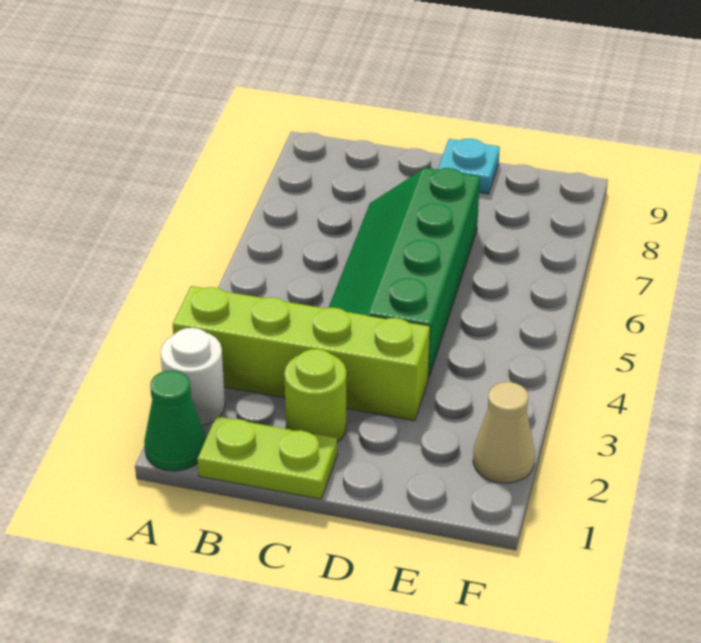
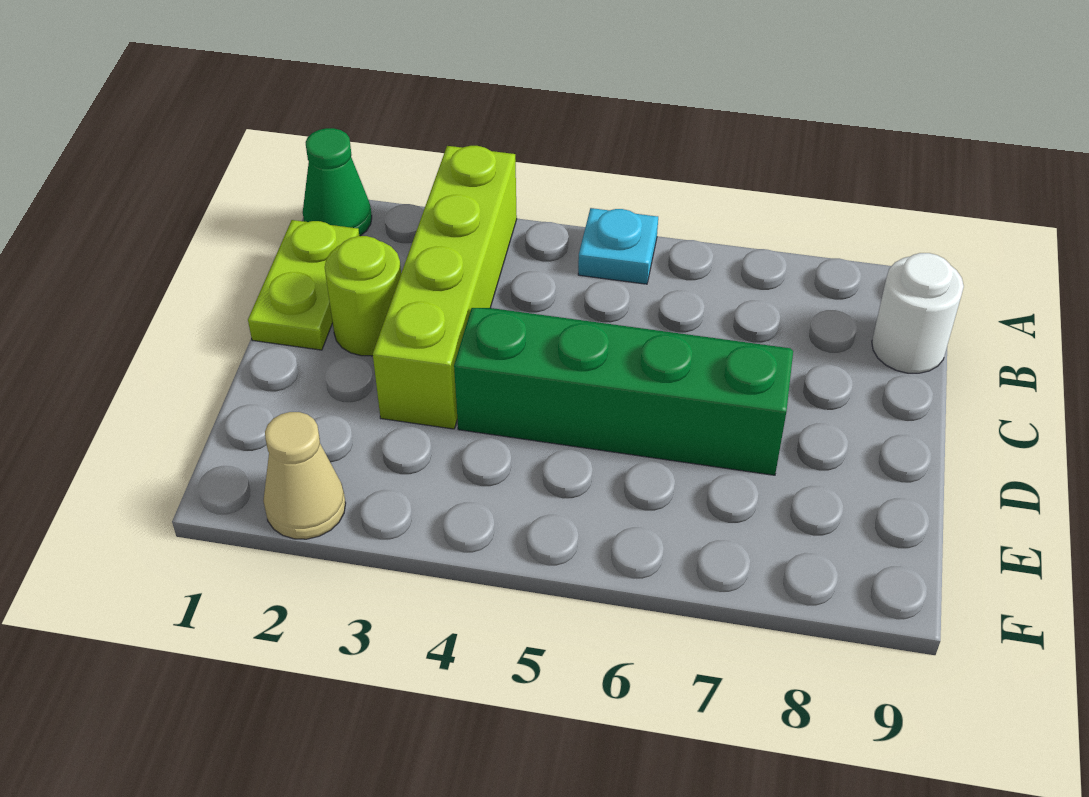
white 1x1 round brick [160,328,225,425] -> white 1x1 round brick moved to [872,253,964,373]
cyan 1x1 plate [438,139,500,194] -> cyan 1x1 plate moved to [578,208,658,284]

